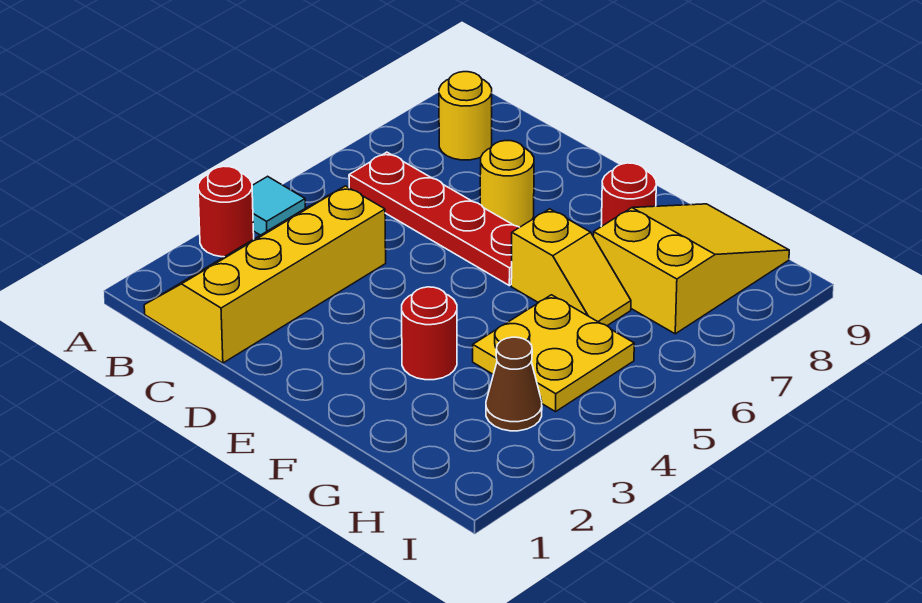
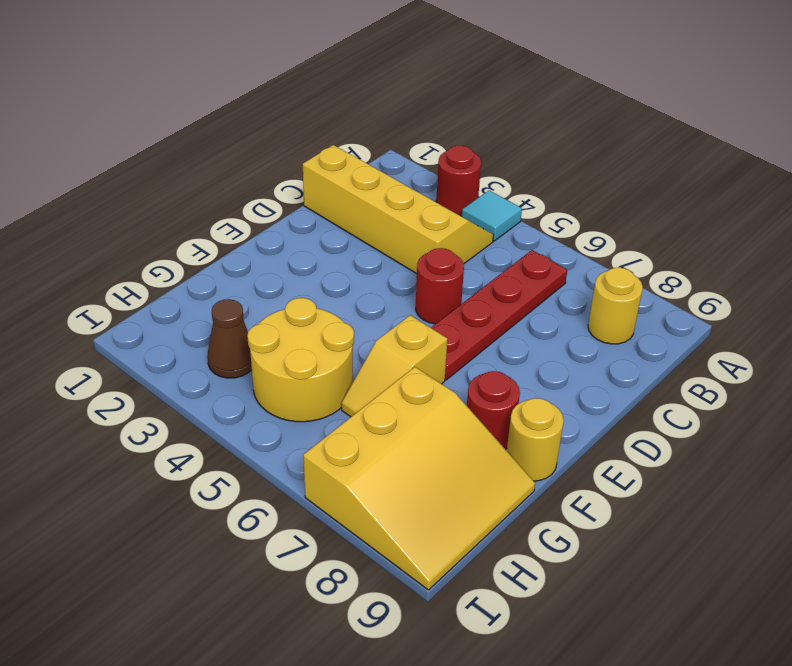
yellow 1x1 round brick [480,141,534,227] -> yellow 1x1 round brick moved to [507,398,564,481]
red 1x1 round brick [402,287,457,380] -> red 1x1 round brick moved to [416,248,464,324]
yellow 2x2 plate [473,295,634,412] -> yellow 2x2 round brick [247,298,354,422]
yellow 2x3 slope [593,204,789,334] -> yellow 3x3 slope [303,367,535,590]

